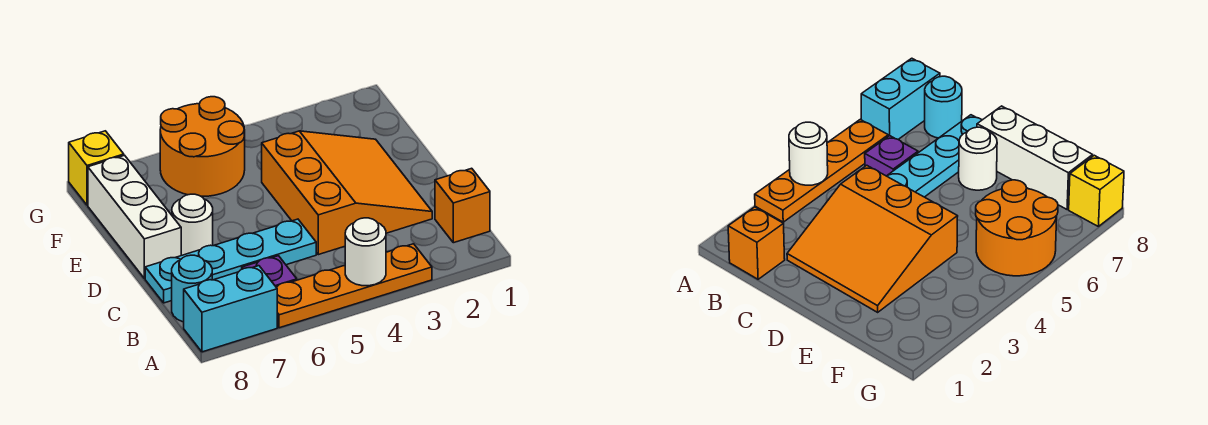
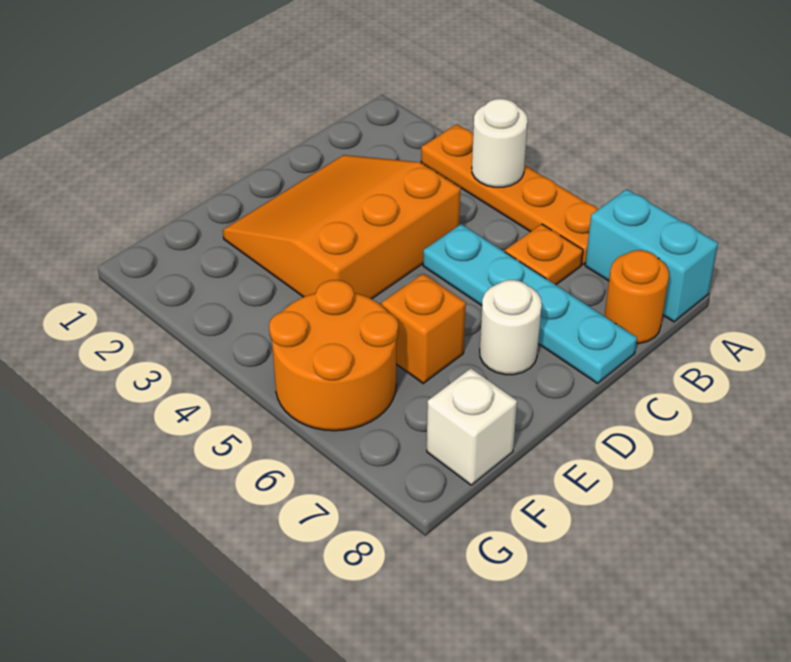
orange 1x1 brick [435,168,490,243] -> orange 1x1 brick moved to [382,274,466,383]
purple 1x1 plate [242,256,297,287] -> orange 1x1 plate [505,224,583,285]
cyan 1x1 round brick [172,255,212,322] -> orange 1x1 round brick [605,250,669,343]
white 1x3 brick [88,155,181,279] -> white 1x1 brick [427,368,517,485]
yellow 1x1 brick [69,131,124,205] -> none

